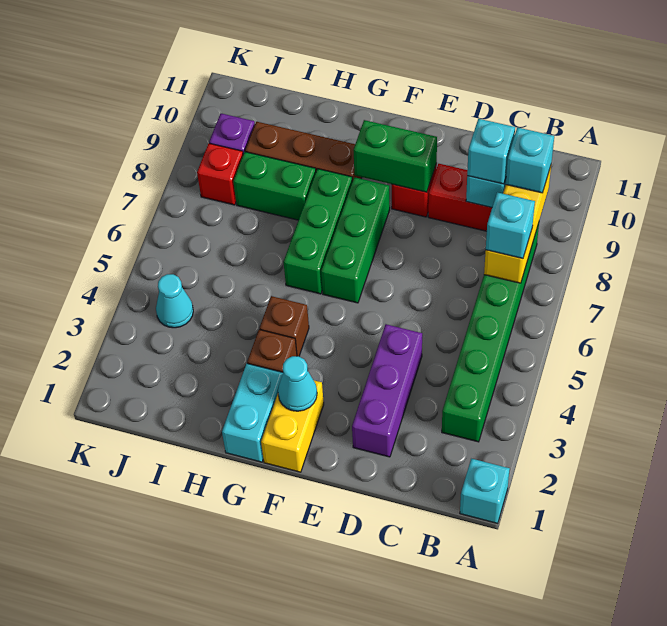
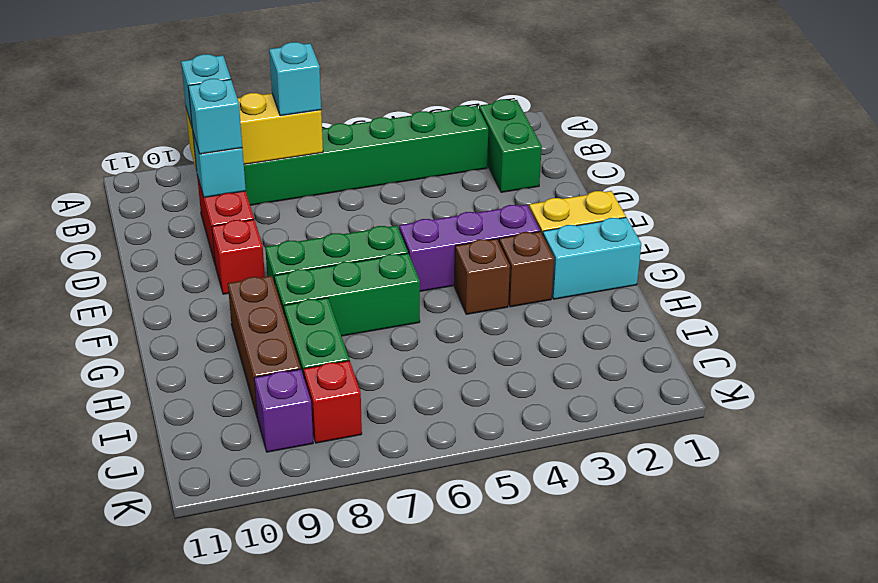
cyan 1x1 brick [460,459,510,524] -> none
purple 1x3 brick [352,324,422,457] -> purple 1x3 brick moved to [399,205,540,291]
green 1x2 brick [353,120,437,192] -> green 1x2 brick moved to [479,99,542,192]
cyan 1x1 cone [278,356,317,411] -> none
cyan 1x1 cone [156,274,193,328] -> none

